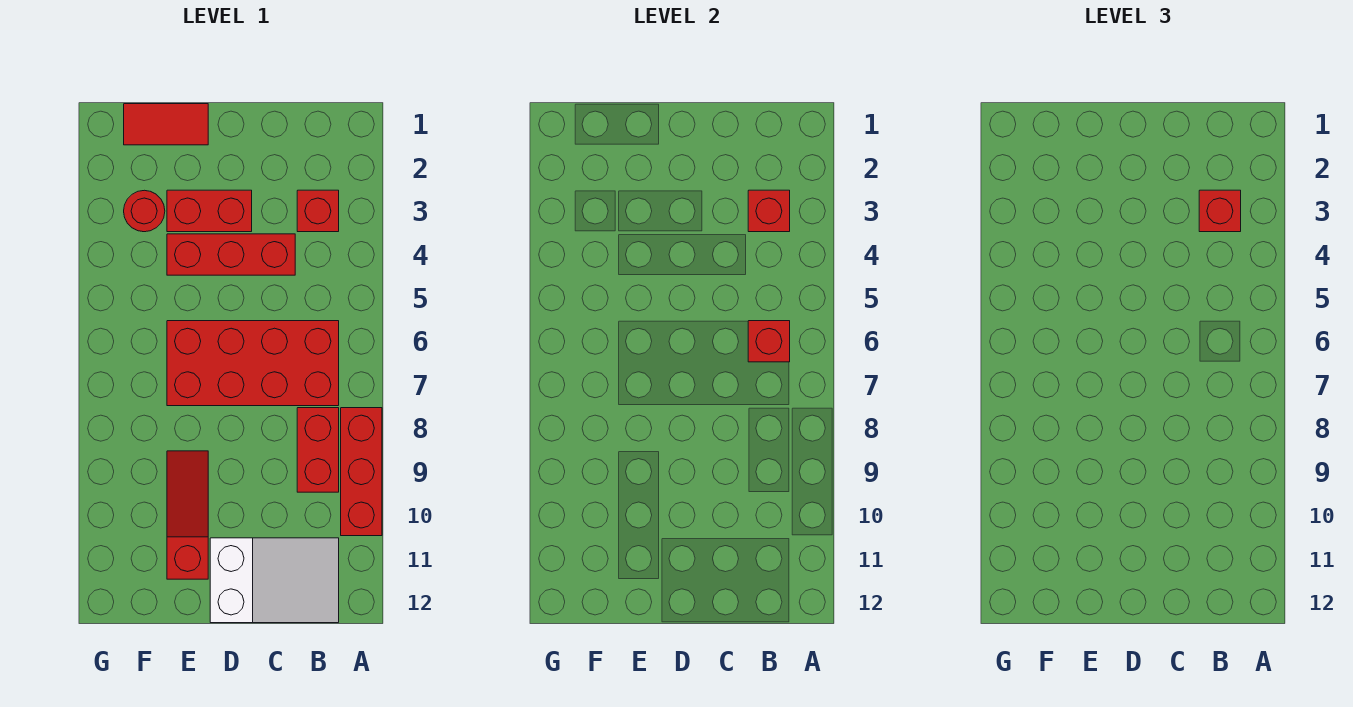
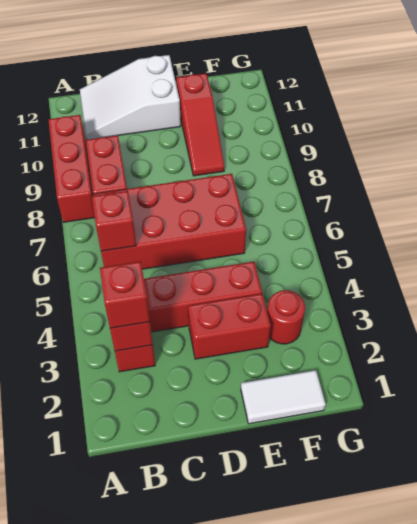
red 1x2 tile [124,104,208,145] -> white 1x2 tile [241,370,326,424]

